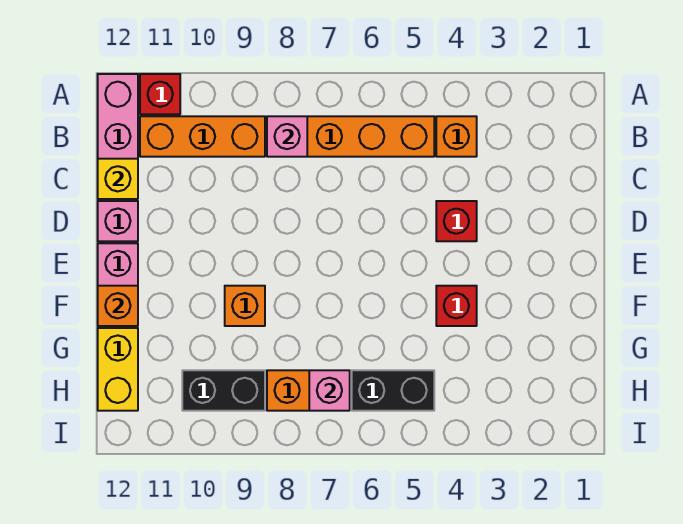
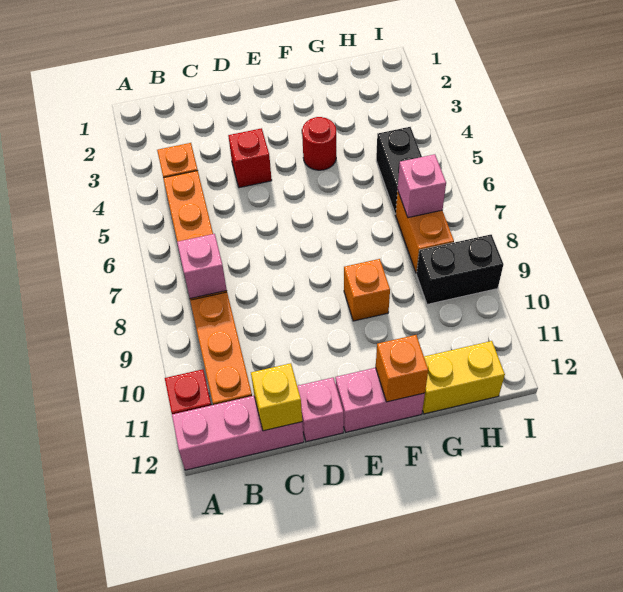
red 1x1 brick [436,286,477,326] -> red 1x1 round brick [302,117,336,170]
black 1x2 brick [182,370,265,411] -> black 1x2 brick turned to [417,235,504,304]

